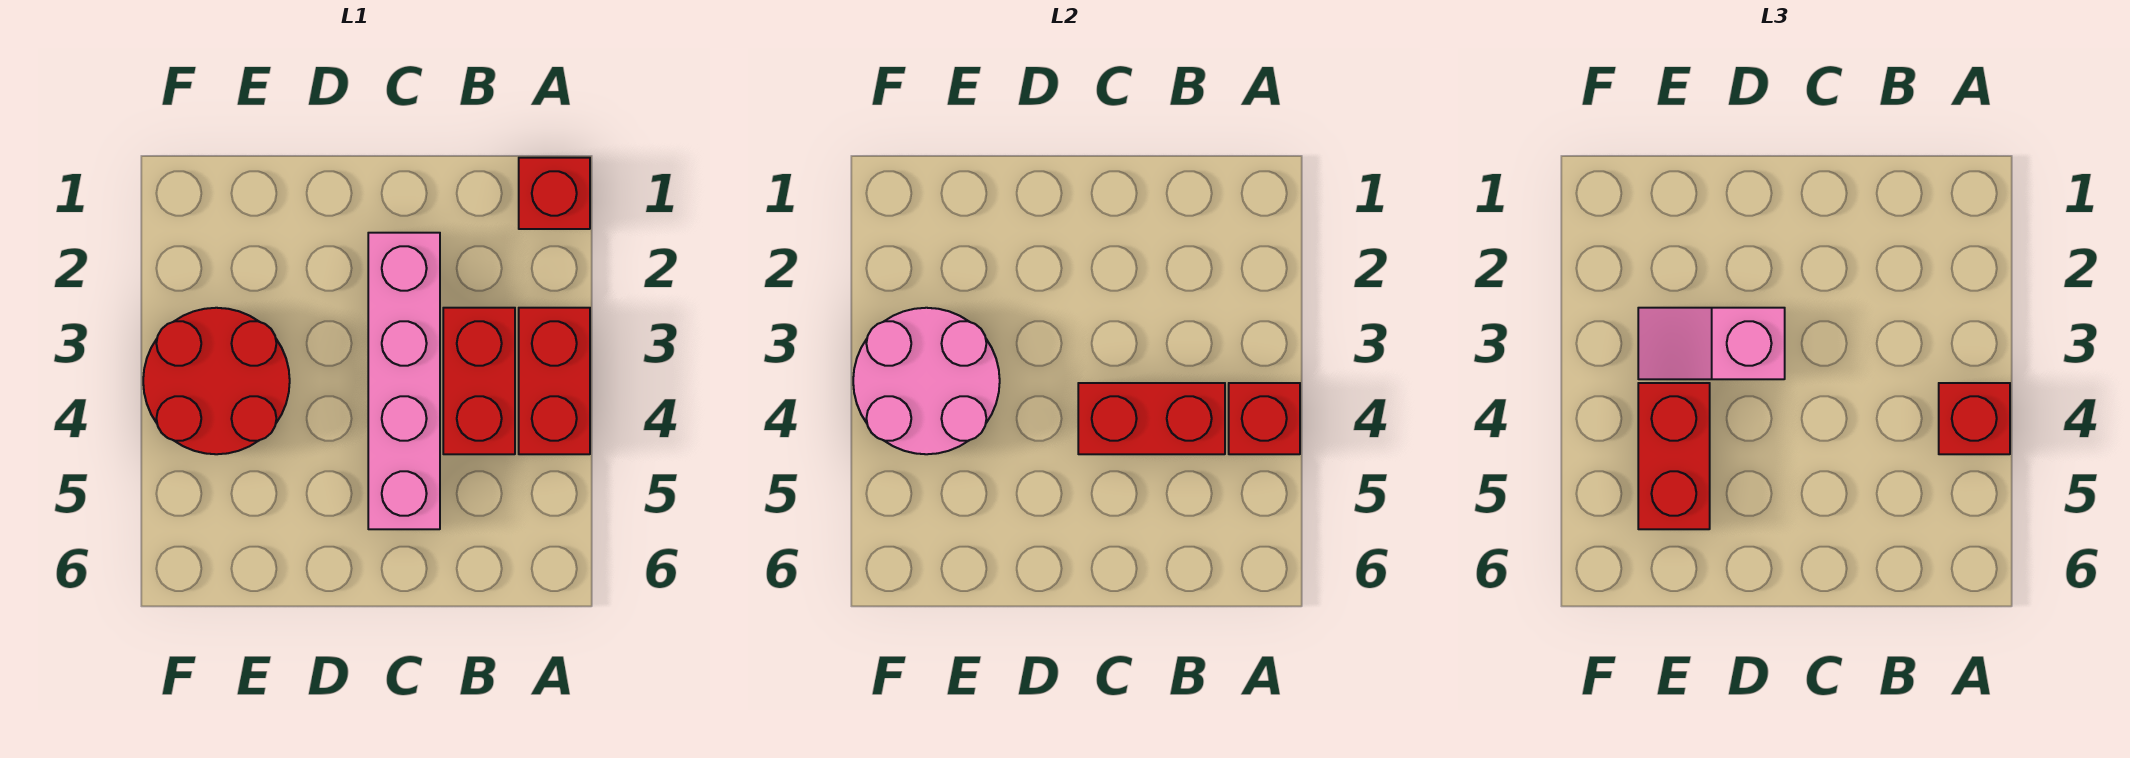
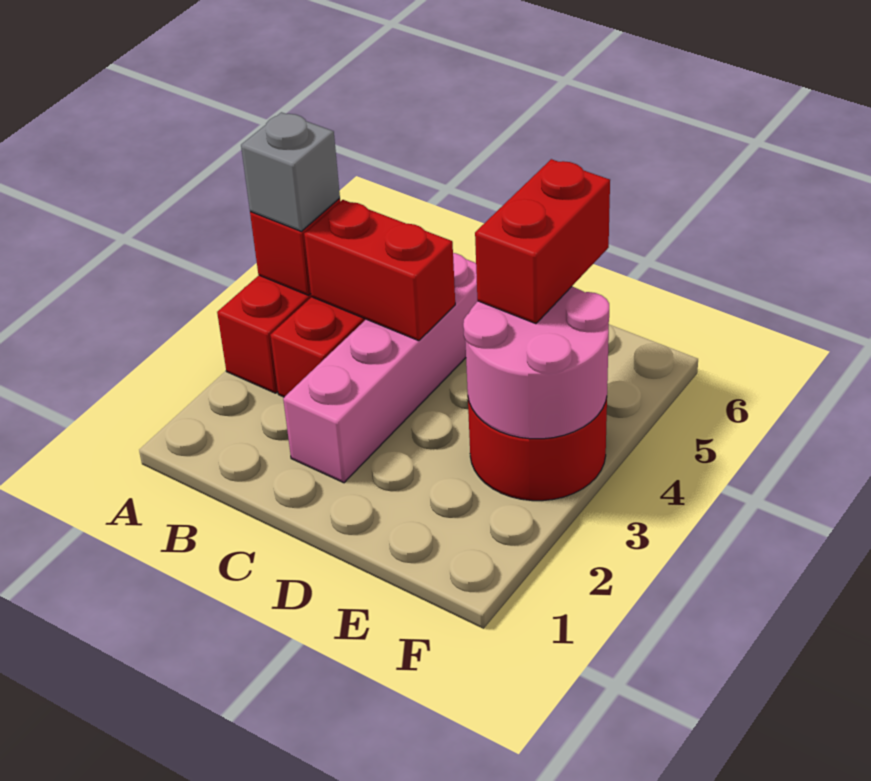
red 1x1 brick [519,158,590,229] -> none
red 1x1 brick [1939,383,2010,454] -> grey 1x1 brick [241,112,340,231]
pink 1x2 slope [1638,308,1785,379] -> none

